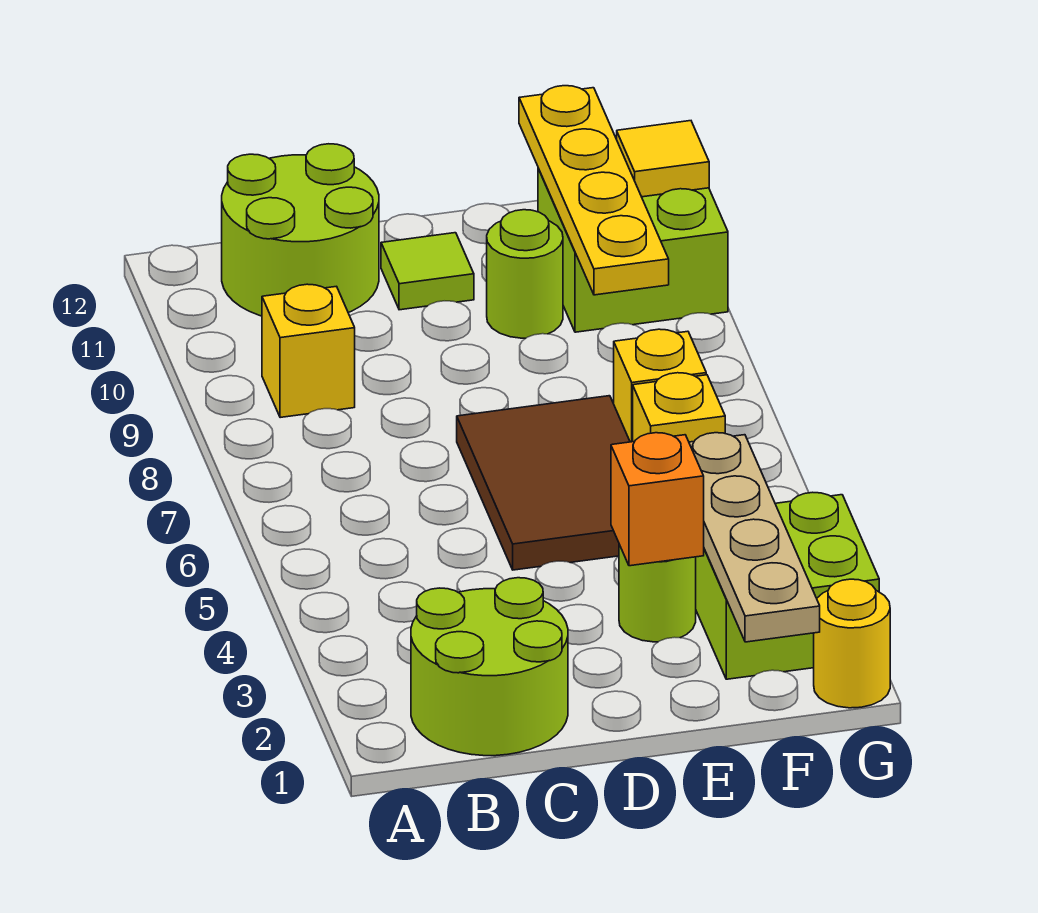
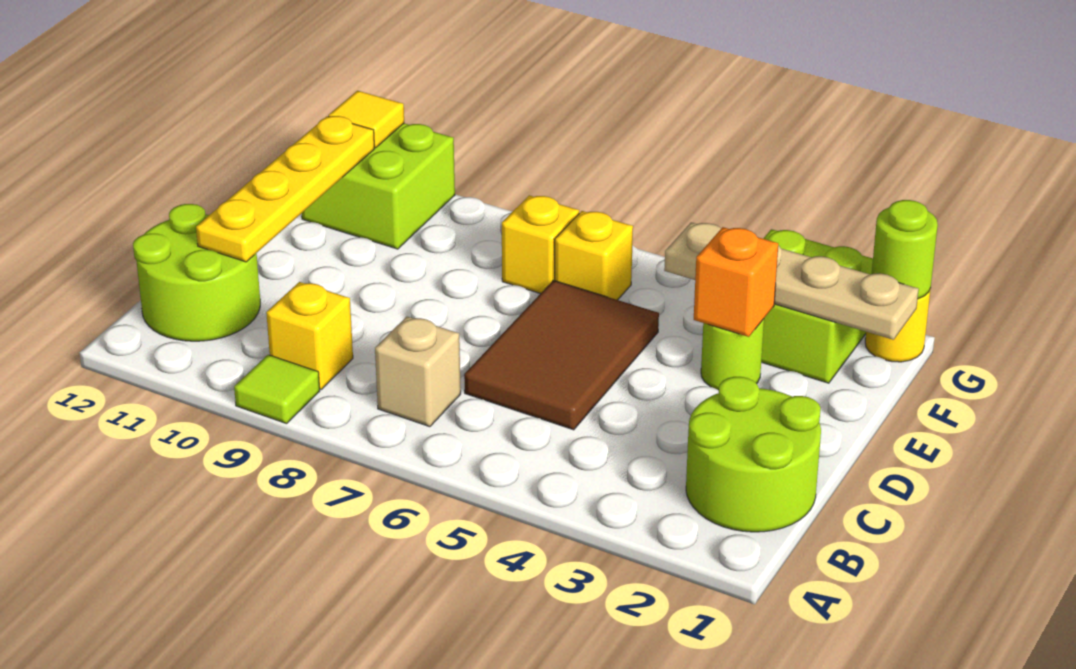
none -> tan 1x1 brick [375,317,461,427]
brown 2x3 tile [457,396,630,570] -> brown 2x3 tile turned to [464,280,659,430]
lime 1x1 tile [381,233,474,310] -> lime 1x1 tile moved to [234,355,320,424]
lime 1x1 round brick [487,210,563,338] -> lime 1x1 round brick moved to [872,200,938,299]
yellow 1x4 plate [519,86,669,295] -> yellow 1x4 plate turned to [196,116,375,262]

